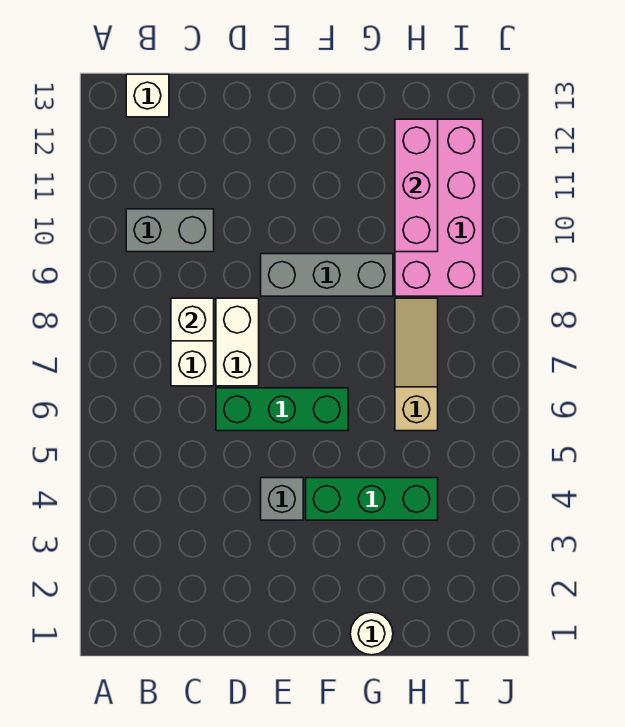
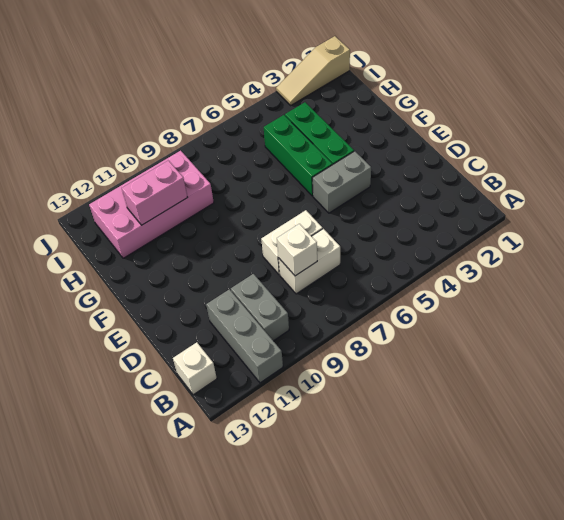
green 1x3 brick [216,388,348,431] -> green 1x3 brick moved to [264,115,332,196]
grey 1x1 brick [261,478,303,520] -> grey 1x2 brick [312,151,371,213]
grey 1x3 brick [261,254,393,296] -> grey 1x3 brick moved to [206,289,283,383]
white 1x1 round brick [350,612,393,655] -> none
tan 1x3 slope [395,298,438,431] -> tan 1x3 slope moved to [276,36,350,105]
pink 1x3 brick [395,119,438,252] -> pink 1x2 brick [122,160,187,225]

